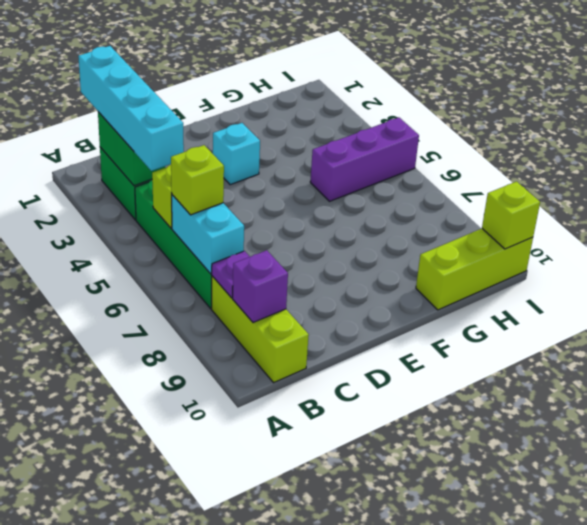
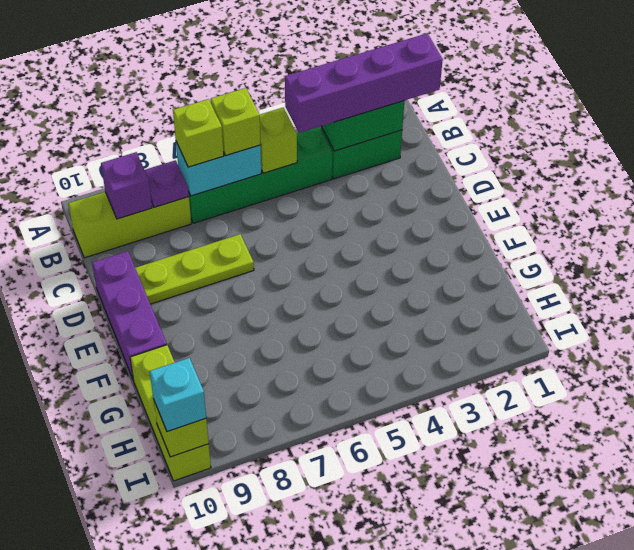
cyan 1x4 brick [78,46,184,171] -> purple 1x4 brick [285,34,443,133]
none -> lime 1x1 brick [173,99,224,167]
none -> lime 1x3 plate [135,234,254,304]
cyan 1x1 brick [213,123,260,185] -> cyan 1x1 brick moved to [150,358,206,432]
purple 1x3 brick [310,118,419,201] -> purple 1x3 brick moved to [92,251,167,379]

